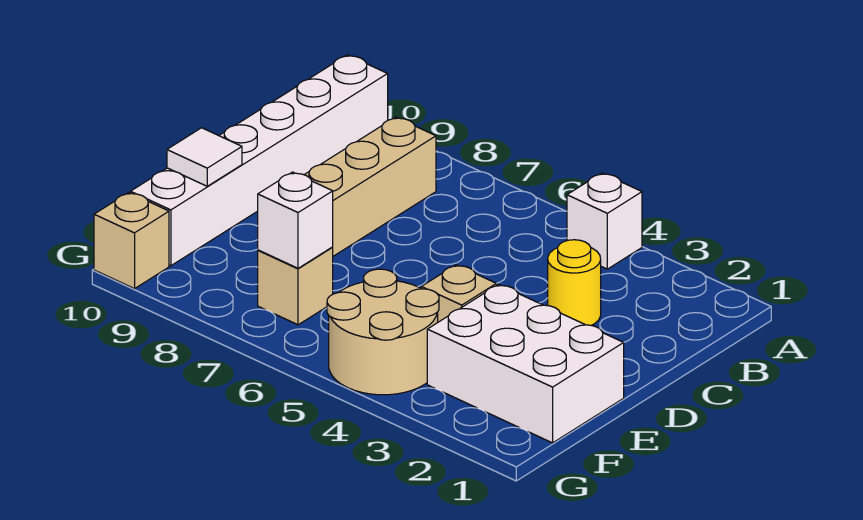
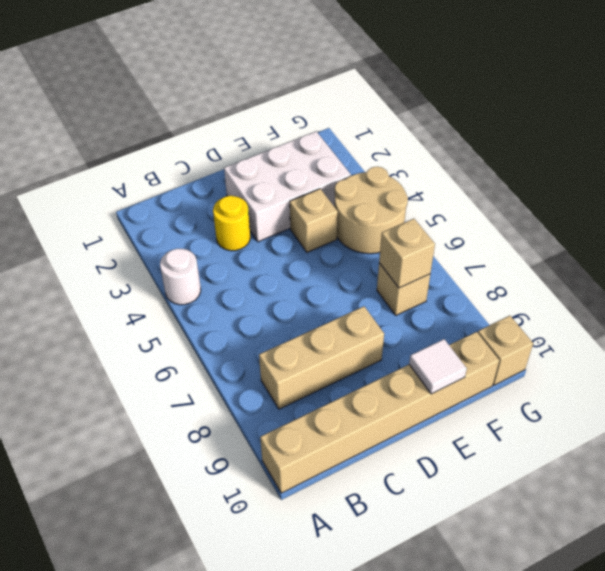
white 1x1 brick [567,173,642,269] -> white 1x1 round brick [160,249,201,305]
white 1x6 brick [131,55,388,266] -> tan 1x6 brick [260,332,499,493]
white 2x3 brick [427,285,624,443] -> white 2x3 brick turned to [224,132,351,242]
white 1x1 brick [258,172,333,268] -> tan 1x1 brick [379,219,435,288]

